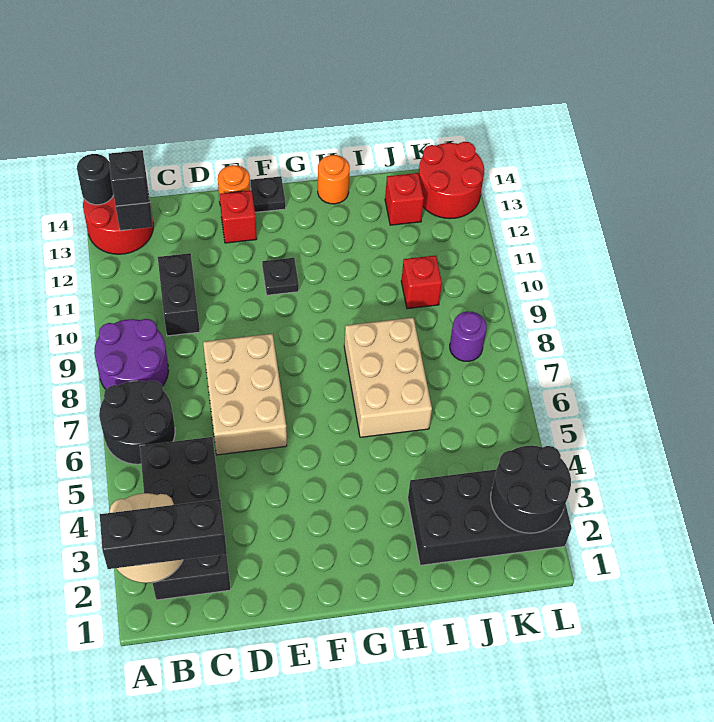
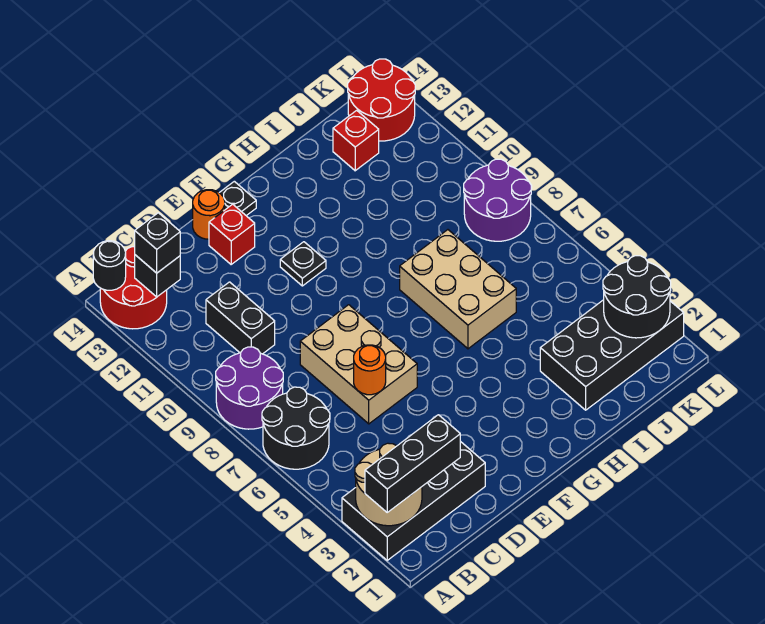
black 2x4 brick [140,437,231,600] -> black 2x4 brick turned to [342,441,485,560]
orange 1x1 round brick [318,155,350,204] -> orange 1x1 round brick moved to [354,345,386,395]
red 1x1 brick [401,255,442,309] -> none
purple 1x1 round brick [450,311,487,361] -> purple 2x2 round brick [464,159,532,241]

